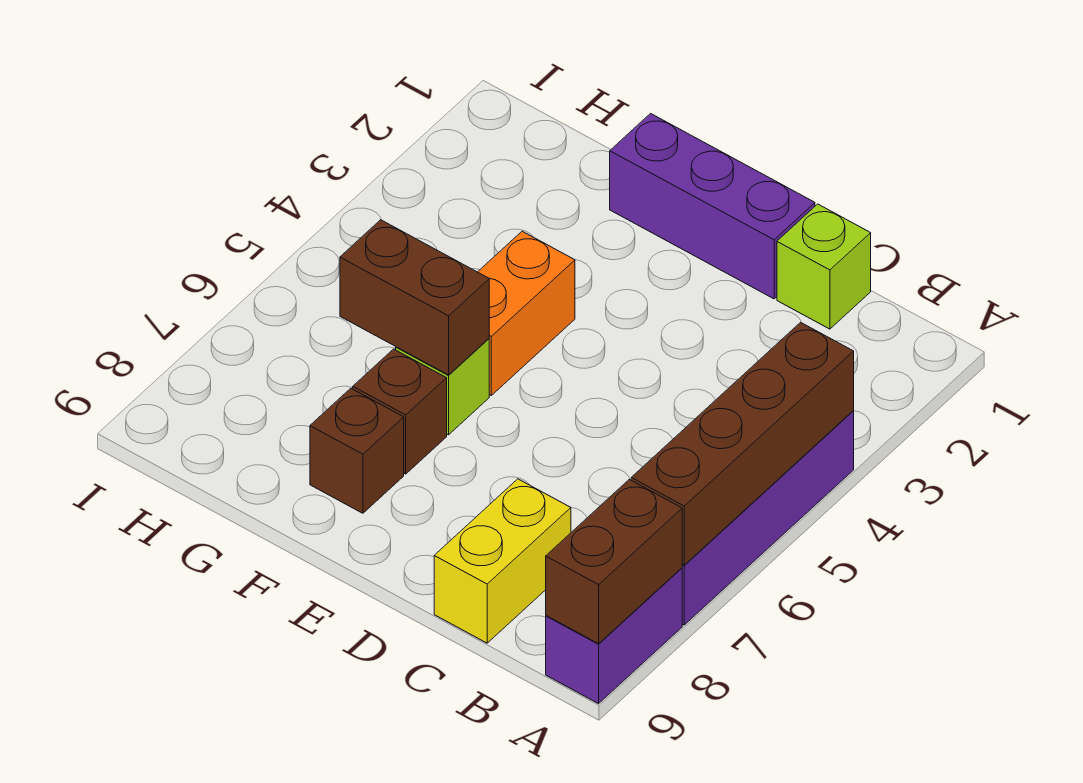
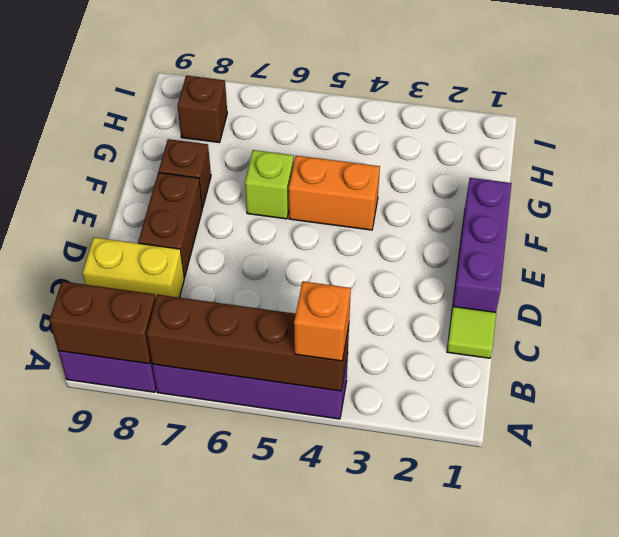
none -> orange 1x1 brick [294,281,351,361]
lime 1x1 brick [777,204,871,329] -> lime 1x1 tile [447,307,496,358]
brown 1x2 brick [340,220,489,375] -> brown 1x2 brick moved to [138,173,202,278]
brown 1x1 brick [353,349,447,474] -> brown 1x1 brick moved to [177,76,227,143]

